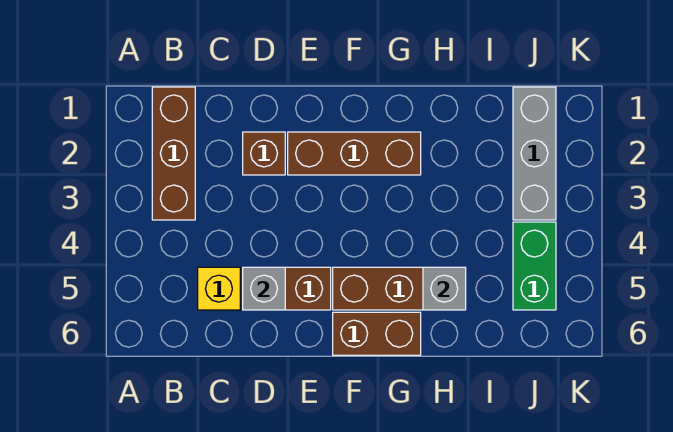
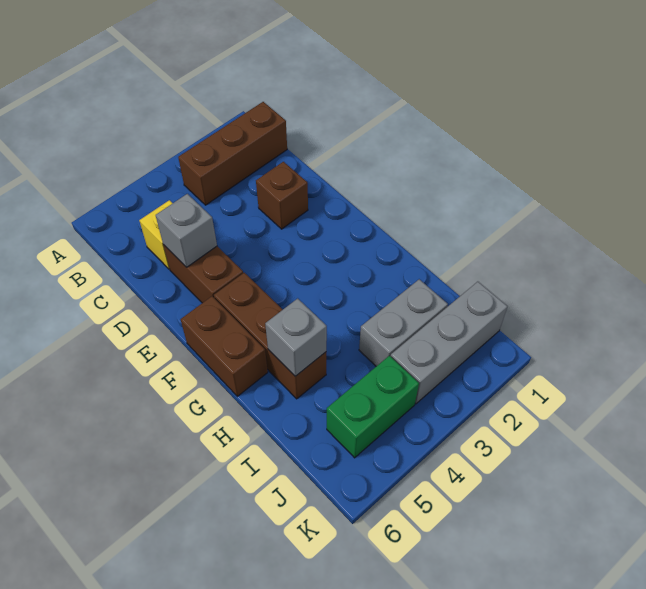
brown 1x3 brick [288,132,421,175] -> none
none -> grey 1x2 brick [359,279,448,366]

